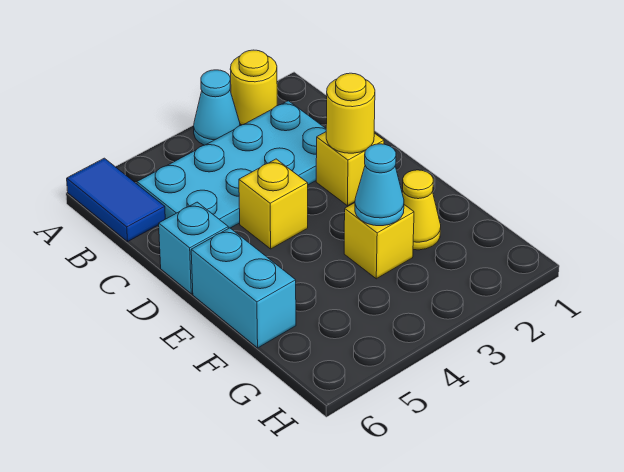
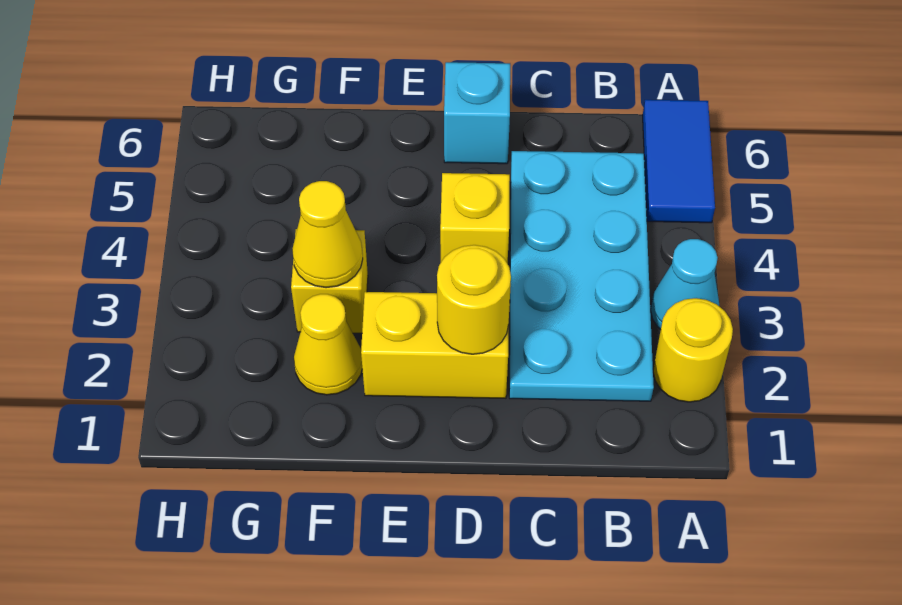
blue 1x2 tile [67,158,165,241] -> blue 1x2 tile turned to [643,100,715,223]
yellow 1x1 brick [316,132,384,206] -> yellow 1x2 brick [361,292,508,398]
cyan 1x2 brick [191,228,296,348] -> none
cyan 1x1 cone [355,144,404,226] -> yellow 1x1 cone [292,181,363,288]

